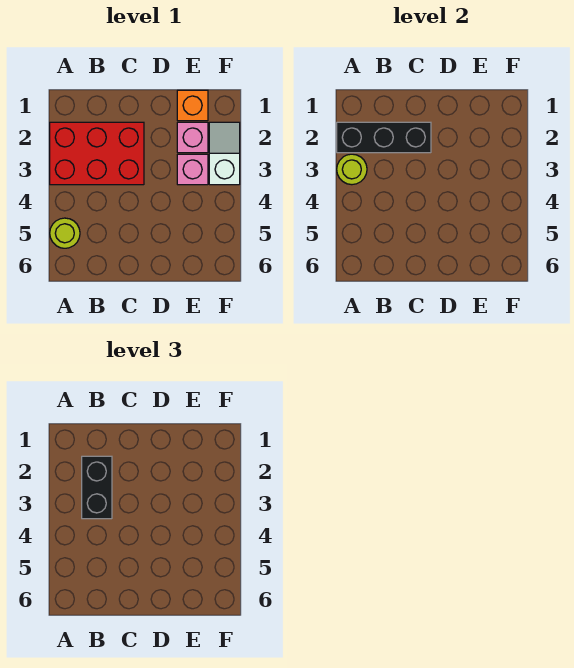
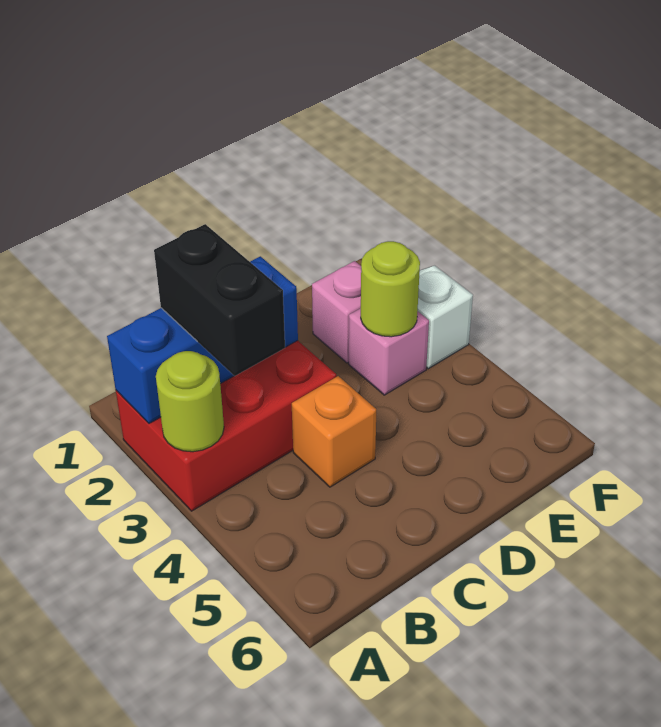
black 1x3 brick [337,122,431,153] -> blue 1x3 brick [107,256,298,423]
lime 1x1 round brick [50,218,80,248] -> lime 1x1 round brick moved to [361,241,420,337]
orange 1x1 brick [177,90,208,121] -> orange 1x1 brick moved to [292,376,376,487]

